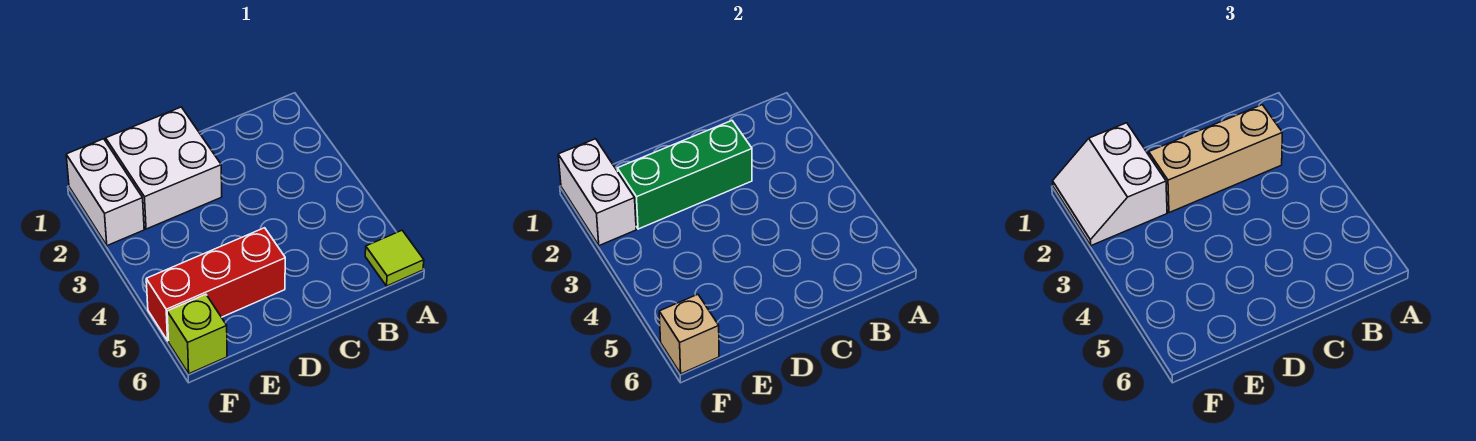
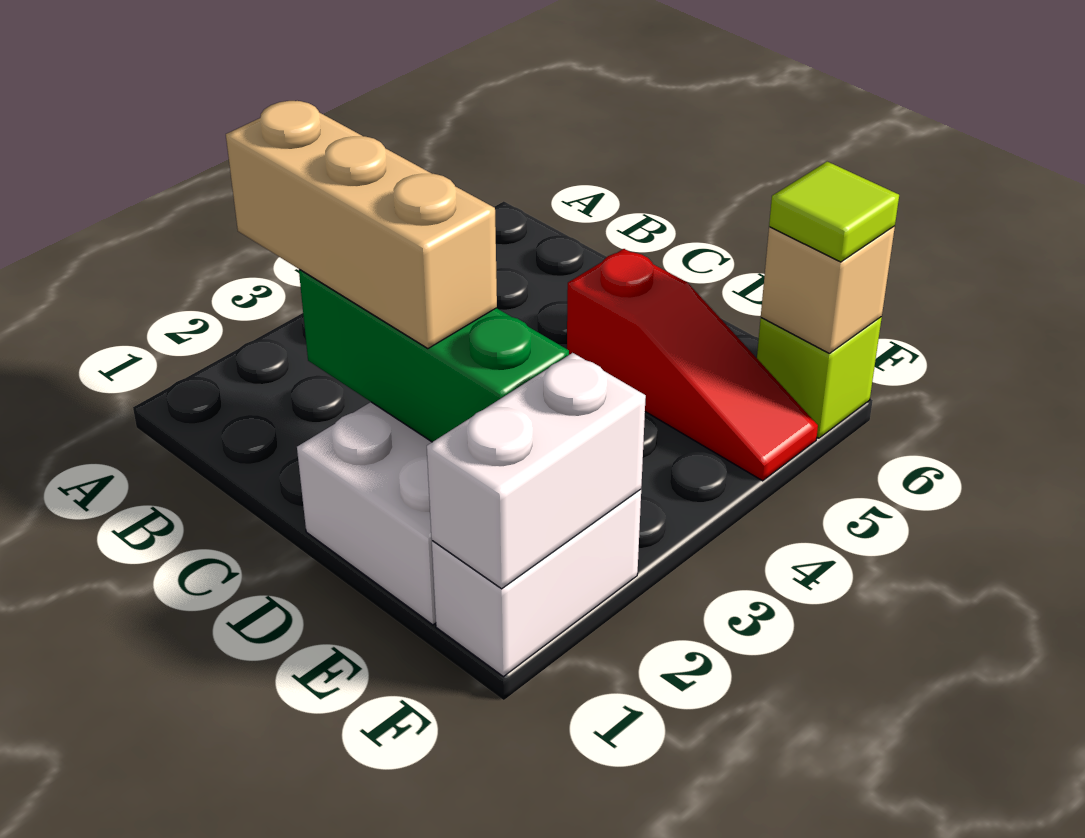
lime 1x1 tile [365,230,424,286] -> lime 1x1 tile moved to [769,162,899,262]
red 1x3 brick [146,228,285,341] -> red 1x3 slope [567,249,818,481]
white 2x2 slope [1053,123,1167,246] -> none

